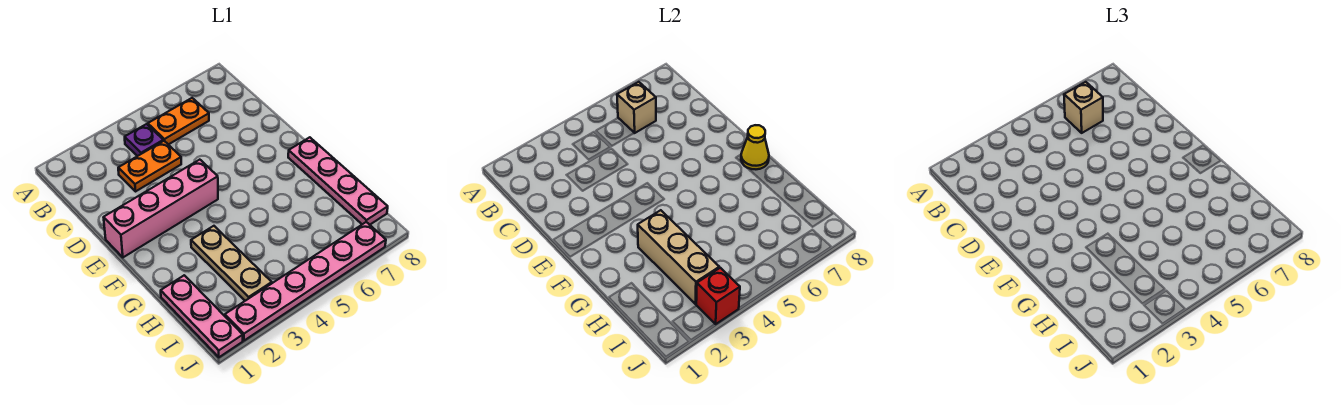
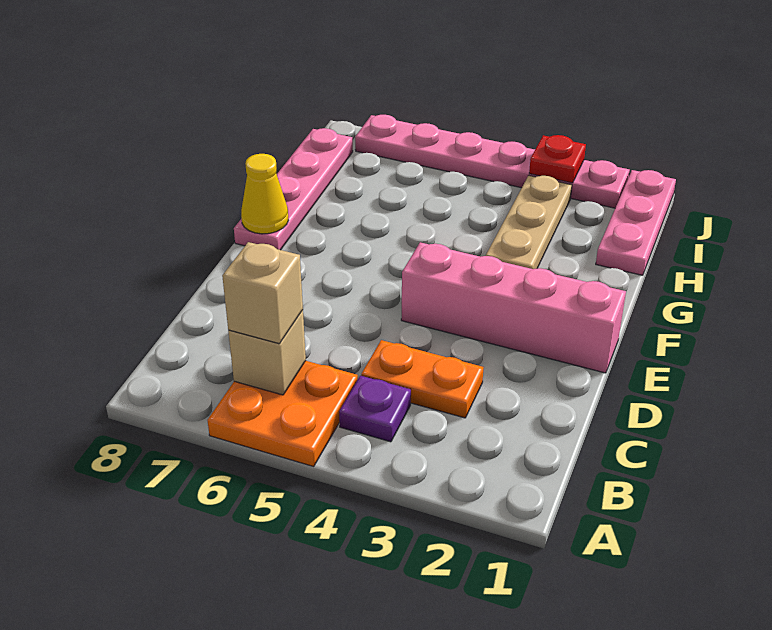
orange 1x2 plate [148,98,209,145] -> orange 2x2 plate [208,361,358,467]
tan 1x3 brick [638,210,719,304] -> none
red 1x1 brick [696,268,740,324] -> red 1x1 plate [529,135,586,183]

